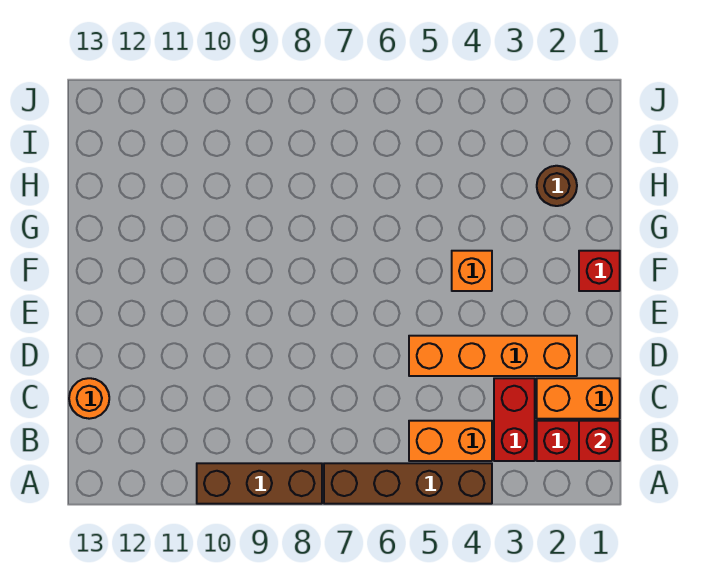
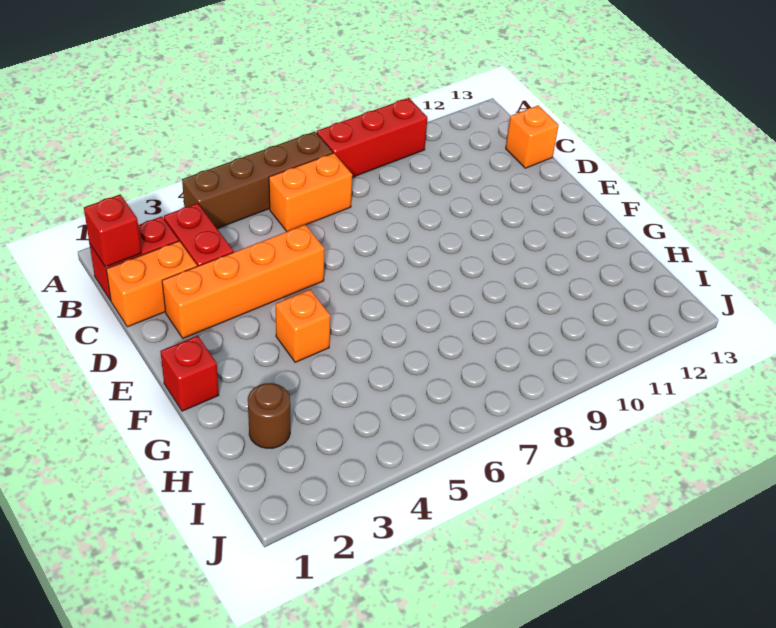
brown 1x3 brick [197,463,322,504] -> red 1x3 brick [317,98,427,177]
orange 1x2 brick [409,421,492,461] -> orange 1x2 brick moved to [269,153,352,232]
orange 1x1 round brick [69,378,109,419] -> orange 1x1 brick [506,106,559,168]

